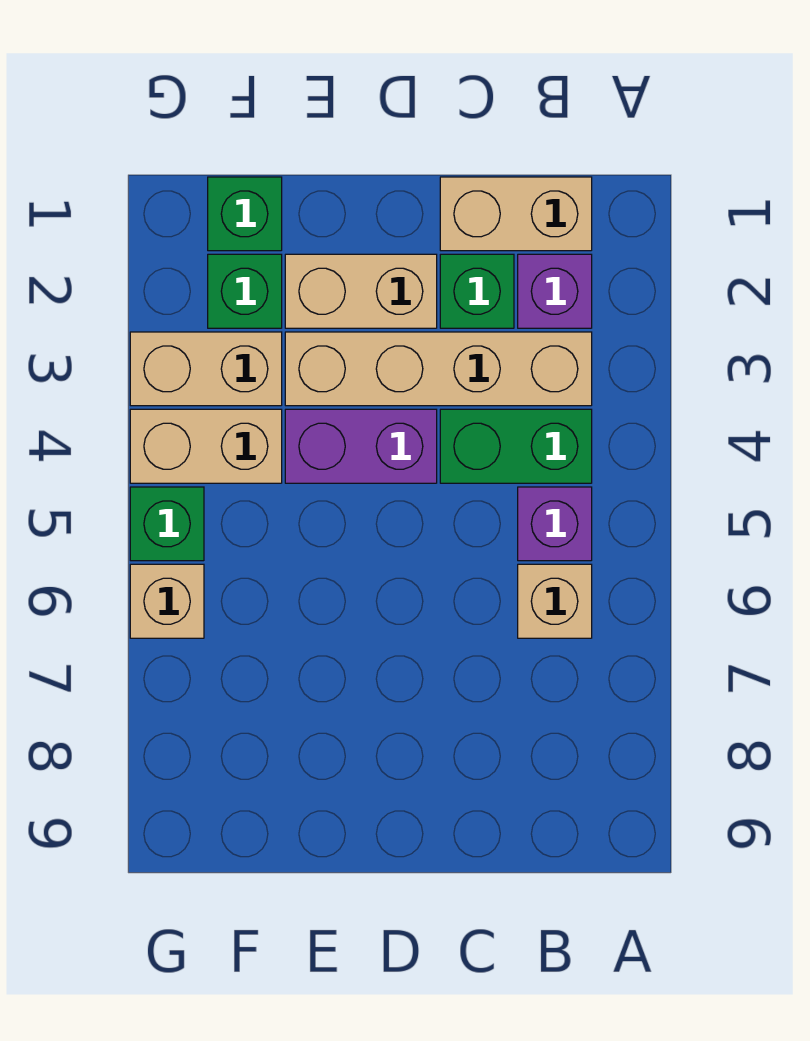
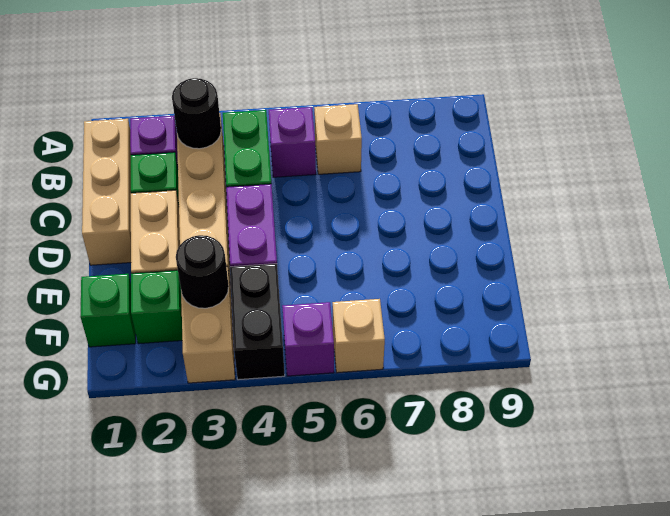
tan 1x2 brick [440,177,592,251] -> tan 1x3 brick [82,119,131,265]
none -> black 1x1 round brick [172,78,221,149]
none -> black 1x1 round brick [176,235,229,308]
tan 1x2 brick [130,409,282,483] -> black 1x2 brick [230,264,285,380]
green 1x1 brick [130,487,204,561] -> purple 1x1 brick [282,302,334,376]

